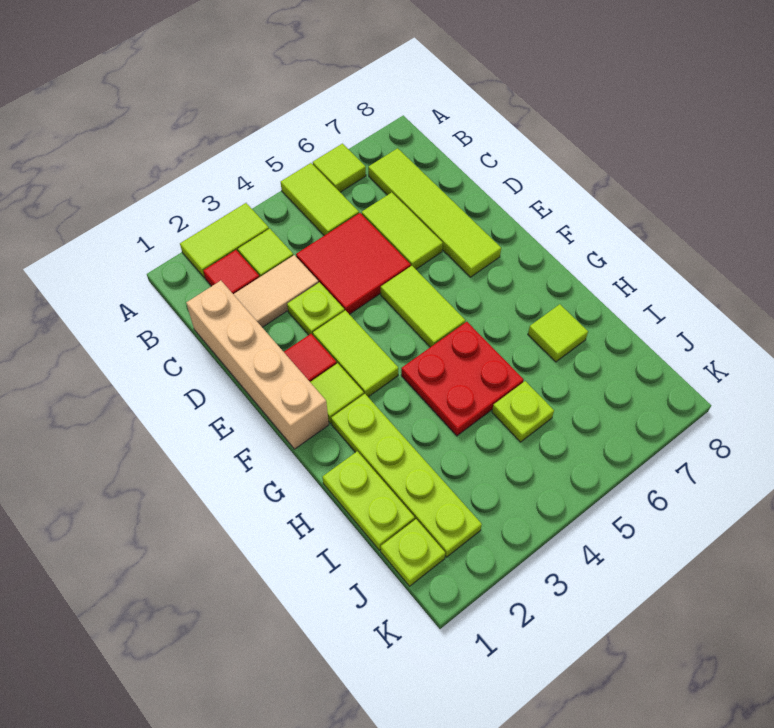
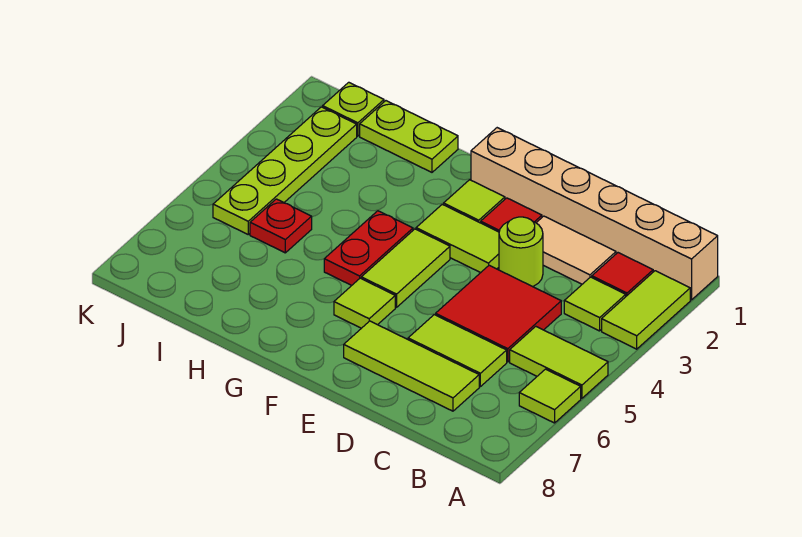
lime 1x4 tile [368,148,501,277] -> lime 1x3 tile [344,321,479,411]
tan 1x4 brick [186,281,329,449] -> tan 1x6 brick [471,128,718,300]
tan 1x2 tile [233,255,319,327] -> tan 1x2 tile turned to [537,216,616,284]
lime 1x1 plate [287,282,344,335] -> lime 1x1 round brick [499,217,543,287]
lime 1x2 tile [381,266,465,347] -> lime 1x2 tile turned to [361,229,450,307]
lime 1x4 plate [331,394,482,557] -> lime 1x4 plate turned to [213,107,357,234]
red 2x2 plate [401,322,524,436] -> red 1x2 plate [324,211,413,285]
lime 1x1 tile [528,304,588,362] -> lime 1x1 tile moved to [334,278,395,328]
lime 1x1 plate [492,381,554,442] -> red 1x1 plate [250,199,312,253]

